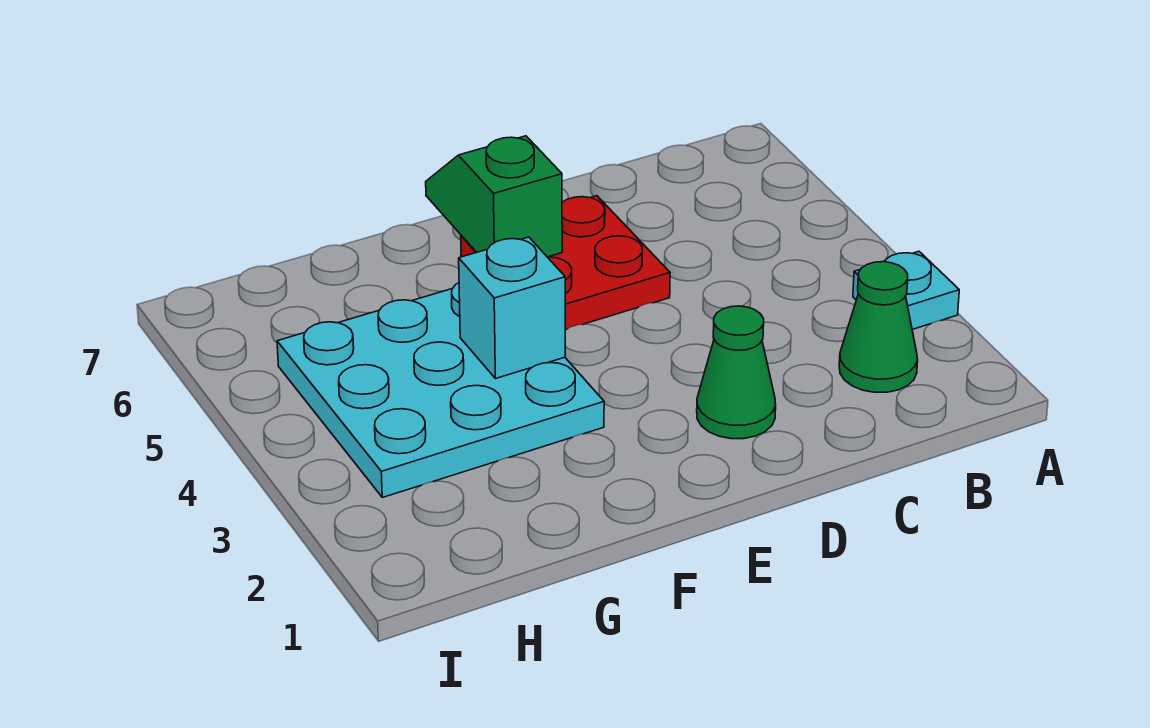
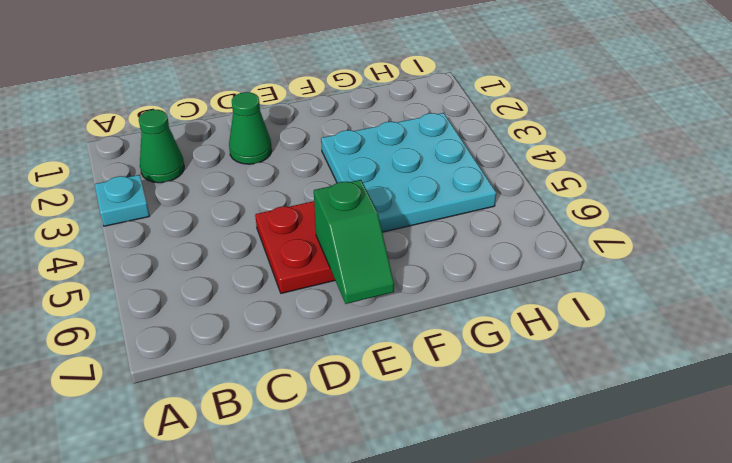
cyan 1x1 brick [459,237,565,379] -> none

